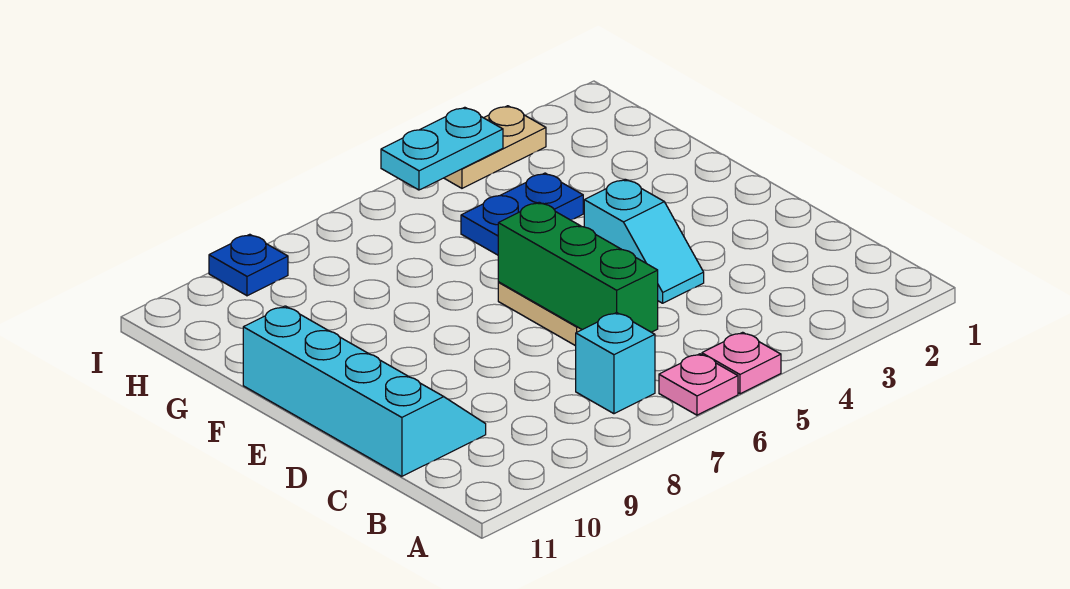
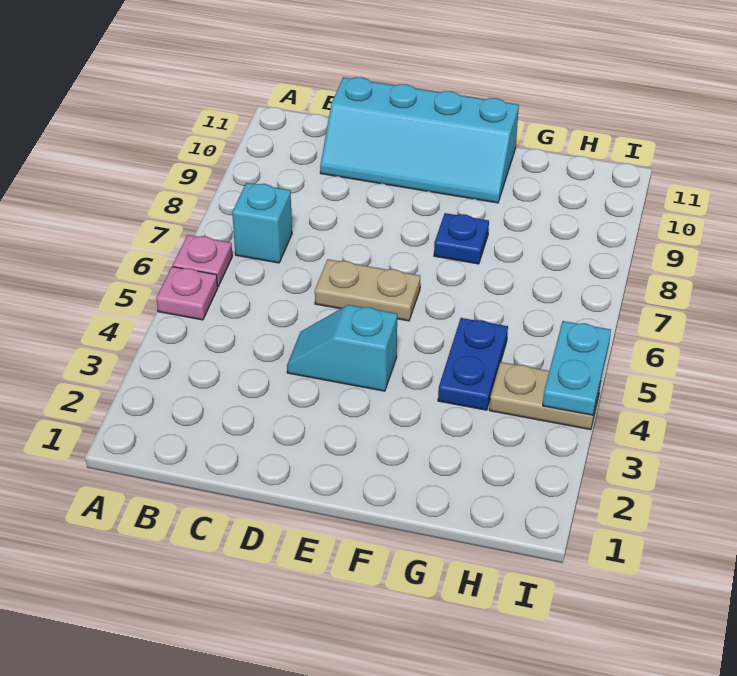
green 1x3 brick [498,202,658,332] -> none
tan 1x2 plate [444,106,546,188] -> tan 1x2 plate turned to [489,362,600,430]
blue 1x1 plate [209,234,288,296] -> blue 1x1 plate moved to [434,213,489,264]

